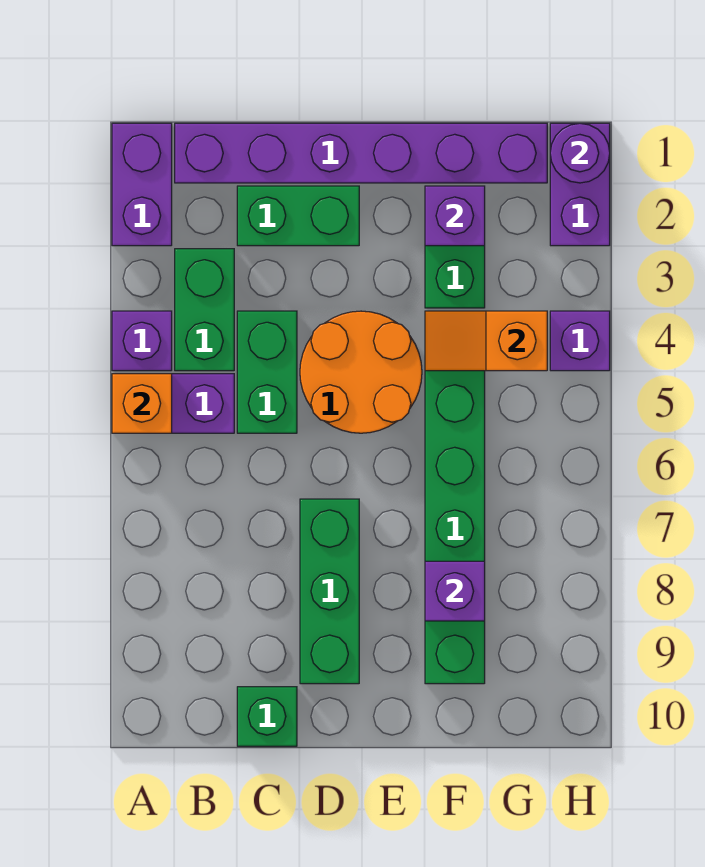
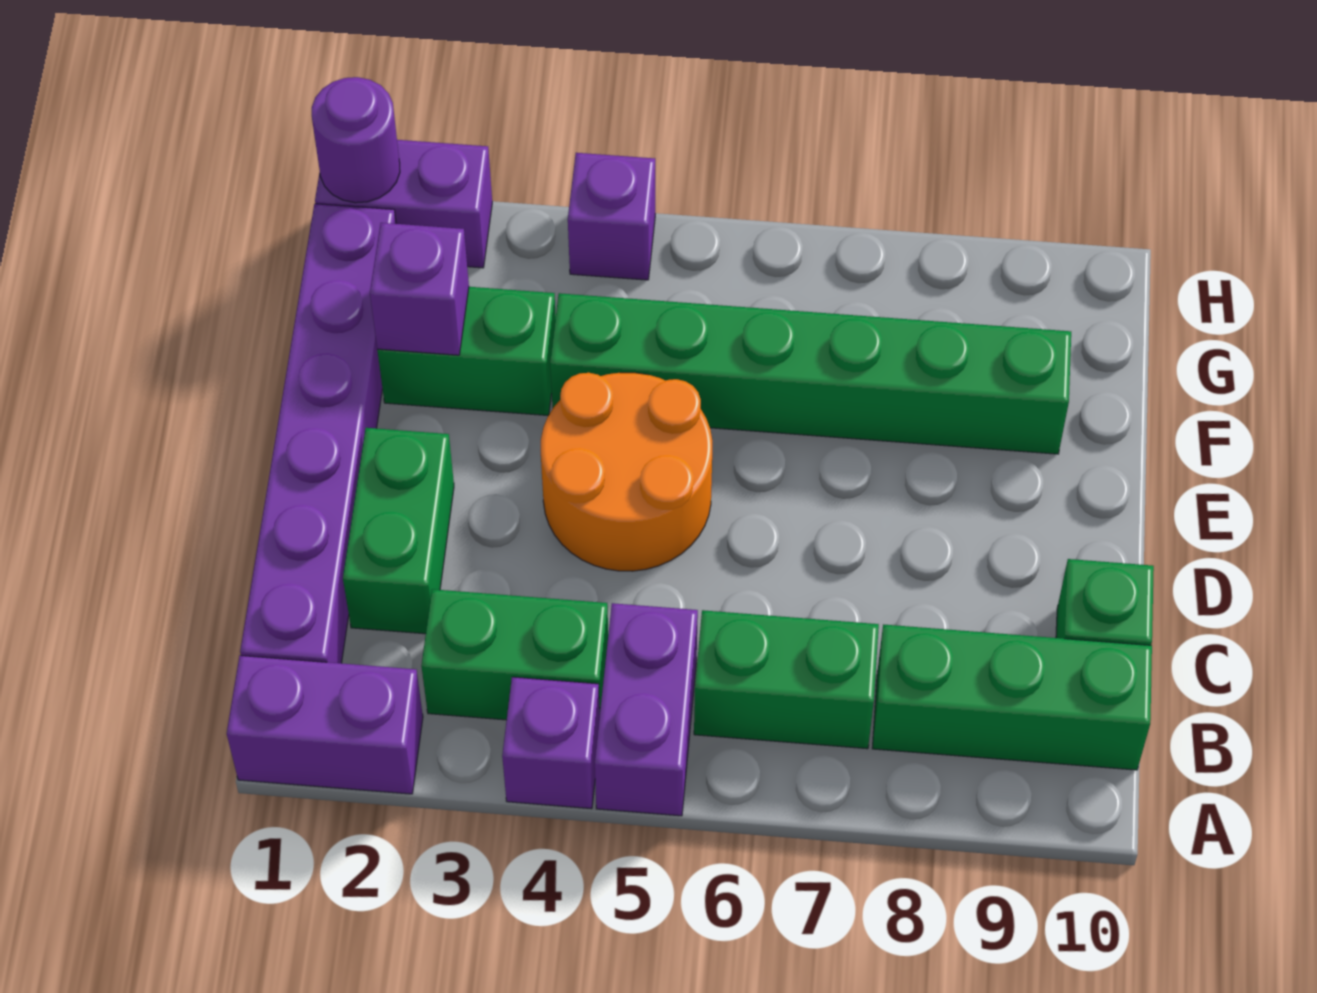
orange 1x1 brick [112,374,172,433] -> none
green 1x2 brick [237,311,297,433] -> green 1x2 brick moved to [694,610,879,749]
green 1x3 brick [300,499,359,684] -> green 1x3 brick moved to [872,624,1152,770]
orange 1x2 slope [425,311,547,371] -> none
purple 1x1 brick [425,561,485,621] -> none

